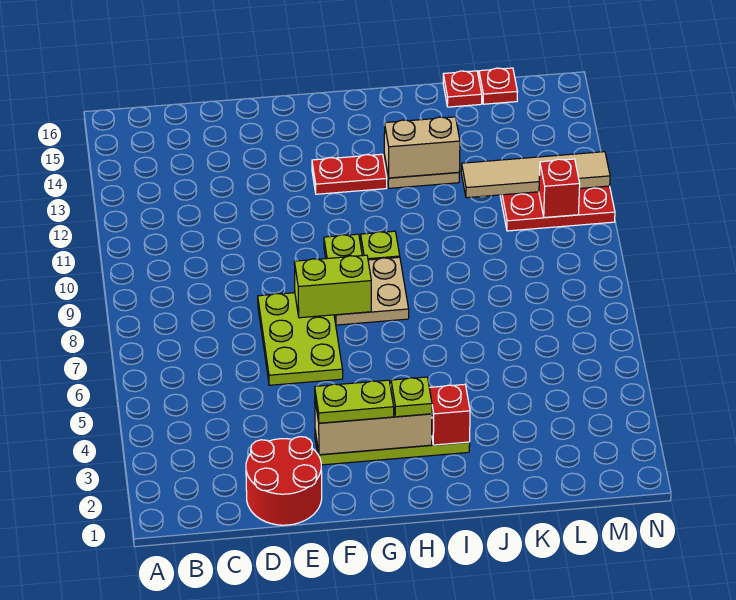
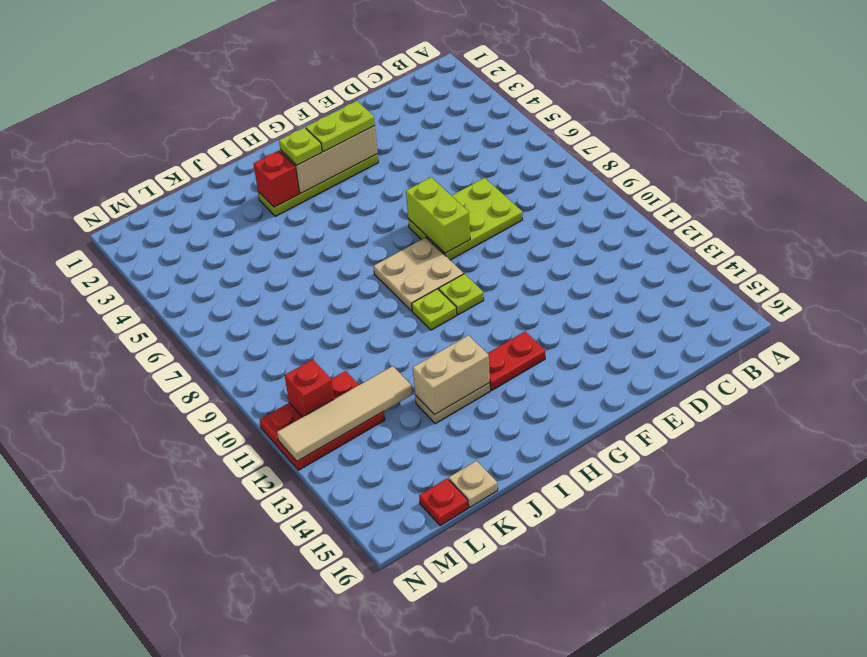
red 2x2 round brick [246,437,322,525] -> none
lime 2x3 plate [258,293,343,385] -> lime 2x3 plate turned to [408,178,522,260]
lime 1x2 brick [294,255,371,318] -> lime 1x2 brick turned to [406,177,470,253]
red 1x1 plate [443,71,482,107] -> tan 1x1 plate [449,461,498,507]

